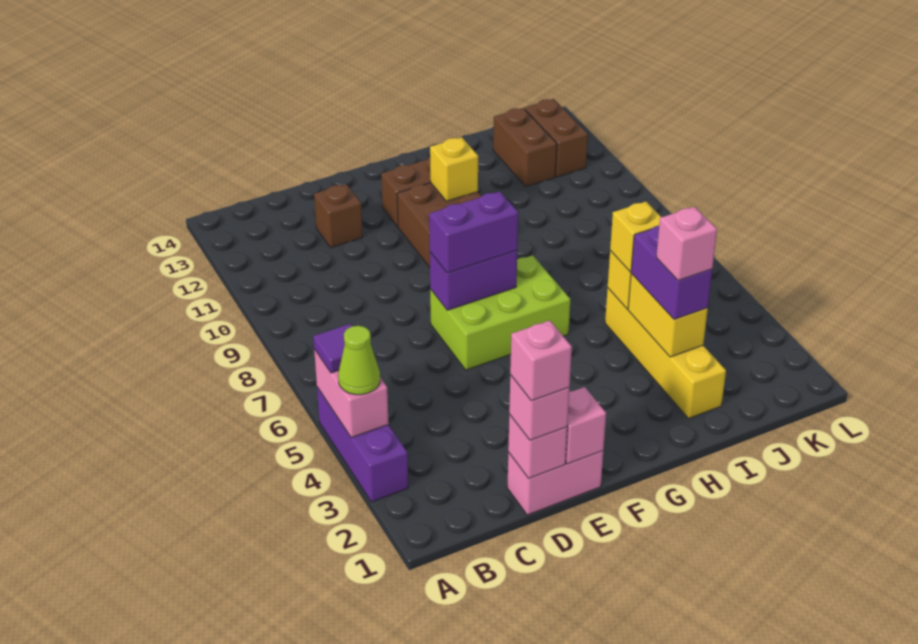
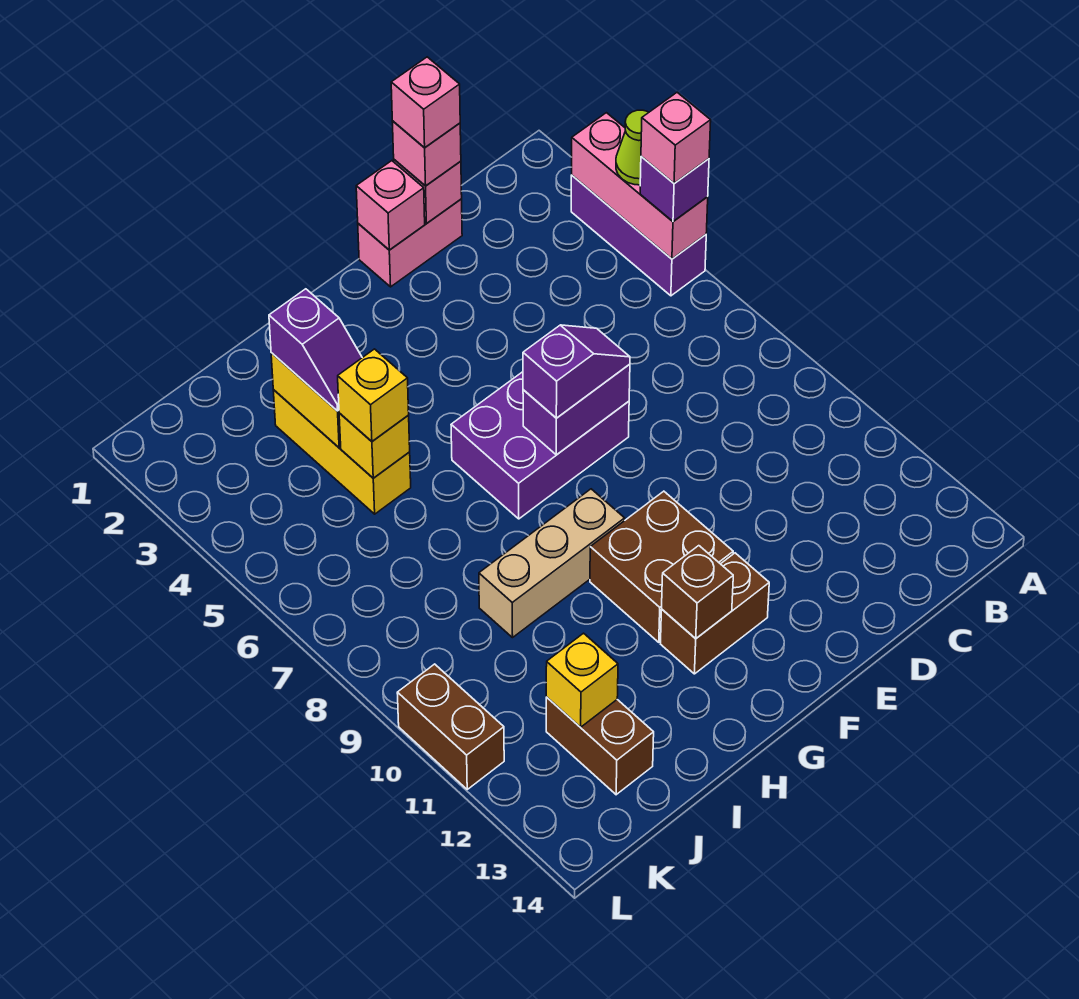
pink 1x2 brick [314,349,389,438] -> pink 1x3 brick [572,113,708,259]
purple 1x1 tile [313,324,352,373] -> purple 1x1 brick [640,156,709,221]
brown 1x1 brick [314,184,363,247] -> brown 1x1 brick moved to [662,546,733,639]
lime 2x3 brick [430,255,570,370] -> purple 2x3 brick [451,372,629,519]
purple 1x2 brick [429,191,518,273] -> purple 1x2 slope [523,325,630,418]
none -> tan 1x3 brick [479,489,625,638]
yellow 1x1 brick [430,137,478,201] -> yellow 1x1 brick moved to [546,633,618,727]
yellow 1x4 brick [605,288,726,418] -> yellow 1x3 brick [273,390,411,514]
purple 1x2 brick [631,226,712,320] -> purple 1x2 slope [269,289,362,411]
pink 1x1 brick [656,207,717,280] -> pink 1x1 brick moved to [641,92,711,183]
brown 1x2 brick [525,99,588,177] -> brown 1x2 brick moved to [397,664,504,789]

